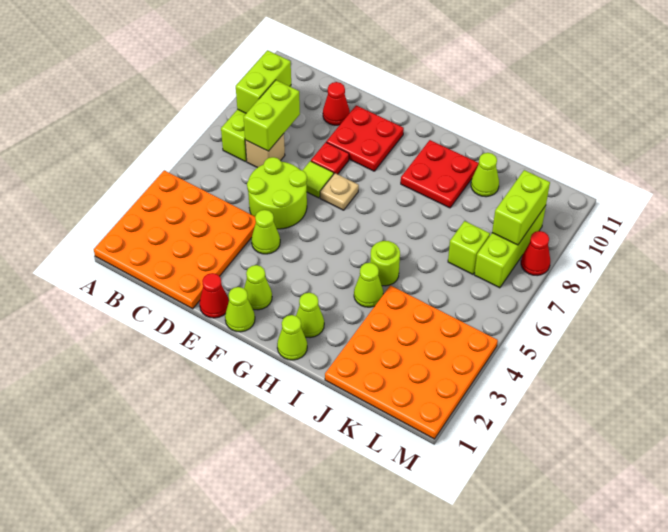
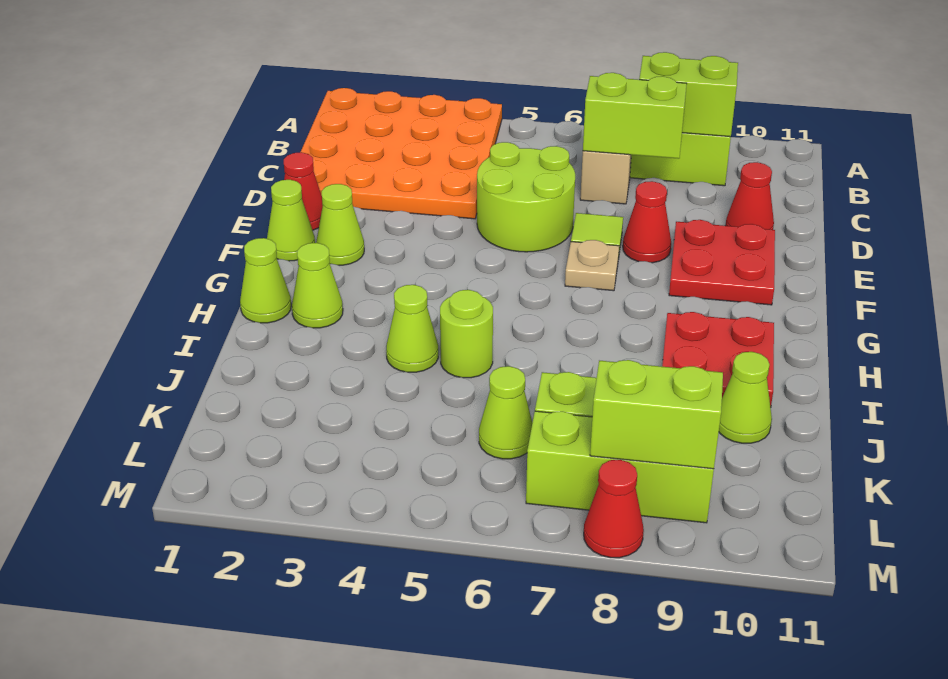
lime 1x1 cone [251,210,280,254] -> lime 1x1 cone moved to [479,366,532,459]
red 1x1 plate [311,142,349,174] -> red 1x1 cone [623,181,671,263]
orange 4x4 plate [325,285,498,439] -> none

